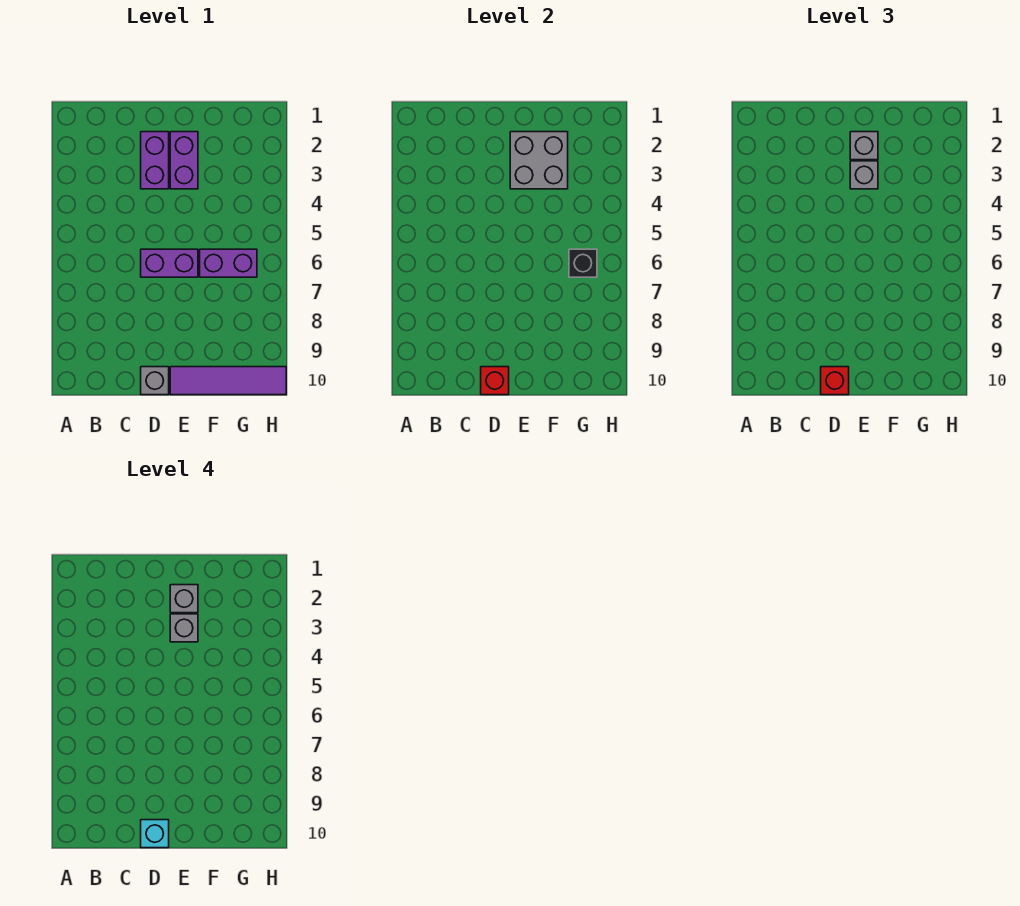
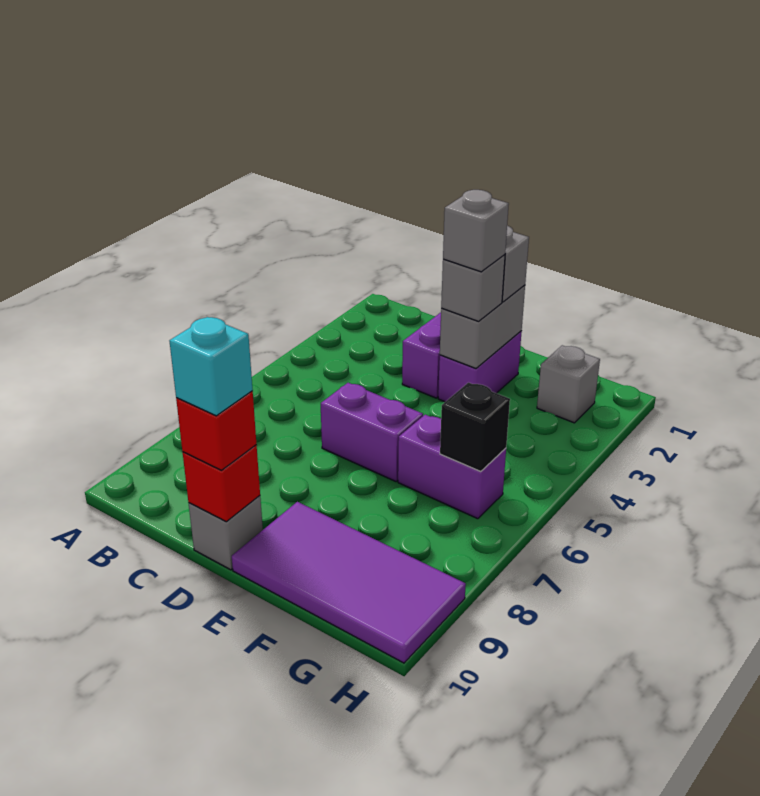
grey 2x2 brick [510,132,568,189] -> grey 1x2 brick [440,285,525,368]
grey 1x1 brick [170,585,198,613] -> grey 1x1 brick moved to [537,345,600,423]
purple 1x4 tile [170,367,286,395] -> purple 2x4 tile [232,502,466,663]

